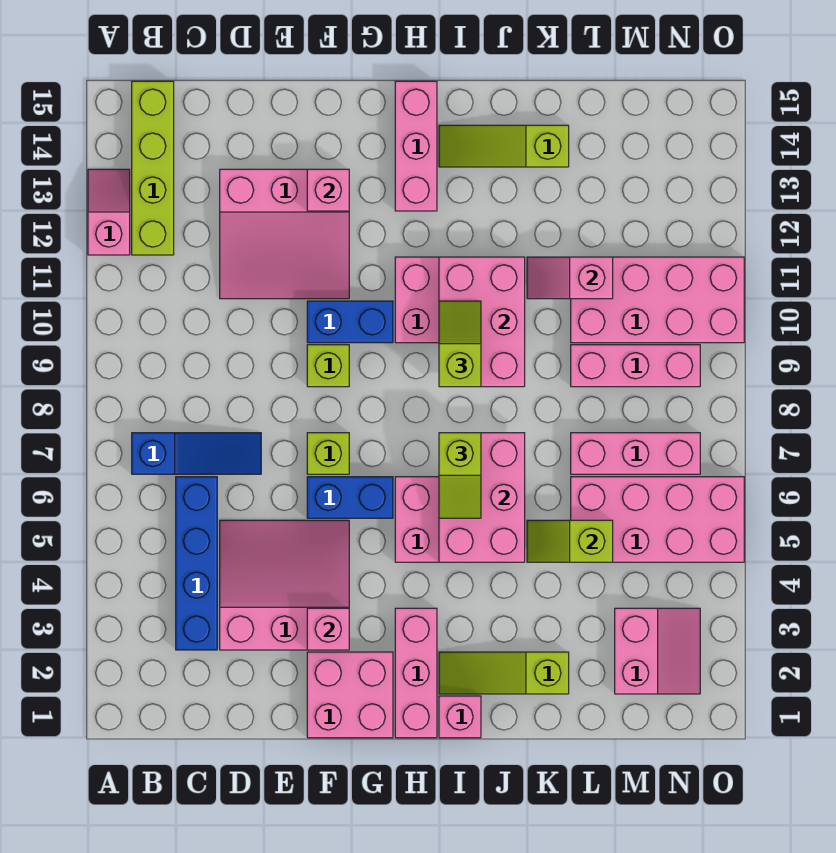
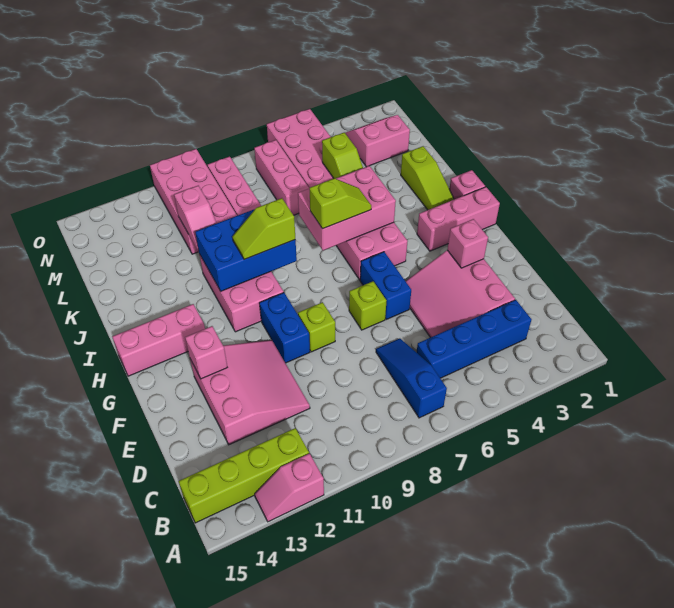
pink 2x2 brick [307,652,393,738] -> none
pink 2x3 brick [439,257,525,387] -> blue 2x3 brick [195,209,297,291]
lime 1x3 slope [439,125,569,167] -> none

